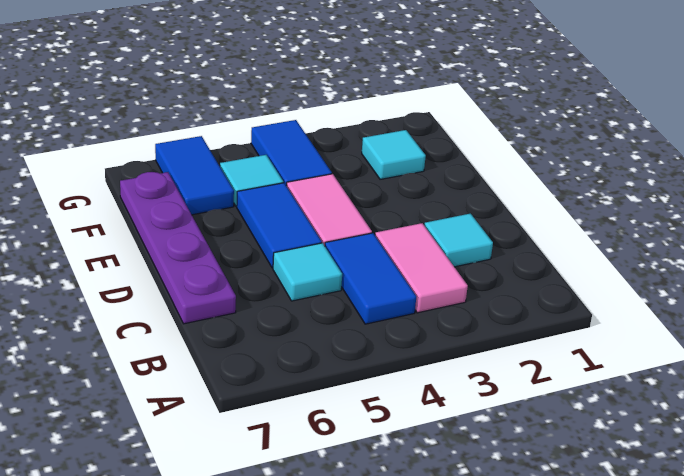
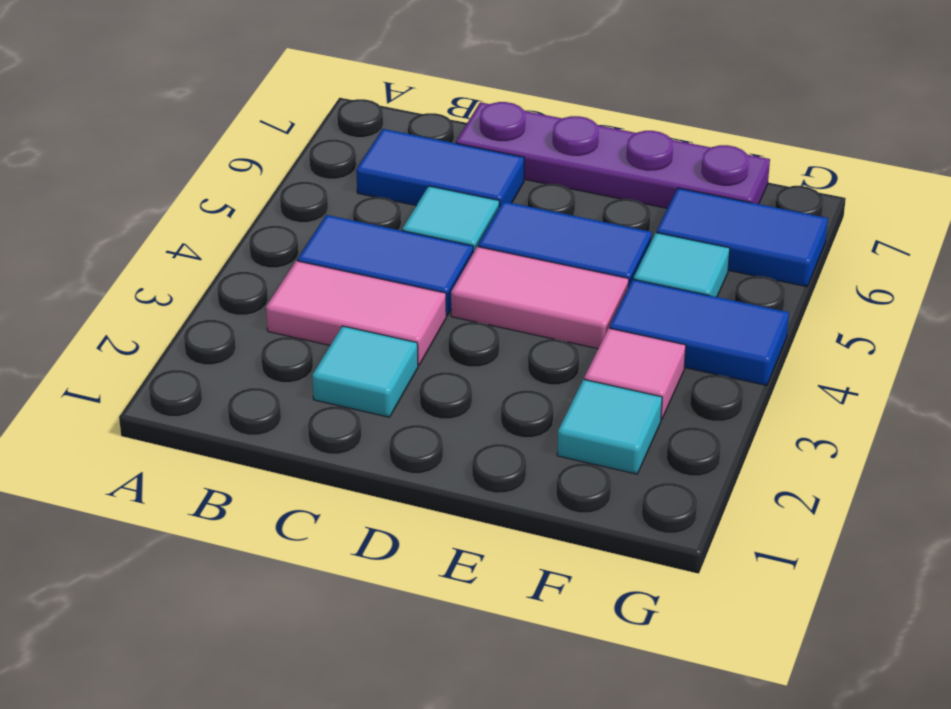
none -> blue 1x2 tile [356,129,524,207]
none -> pink 1x1 tile [584,328,686,420]

